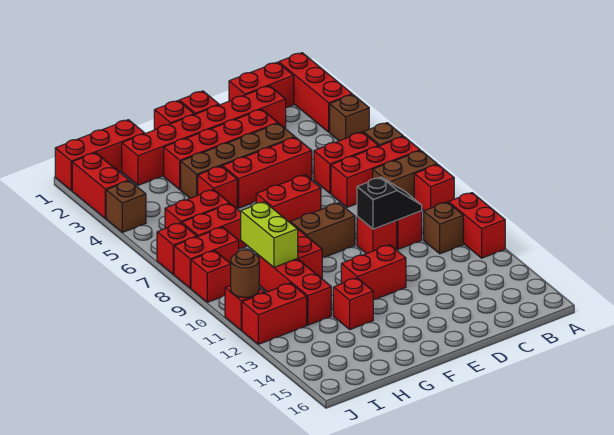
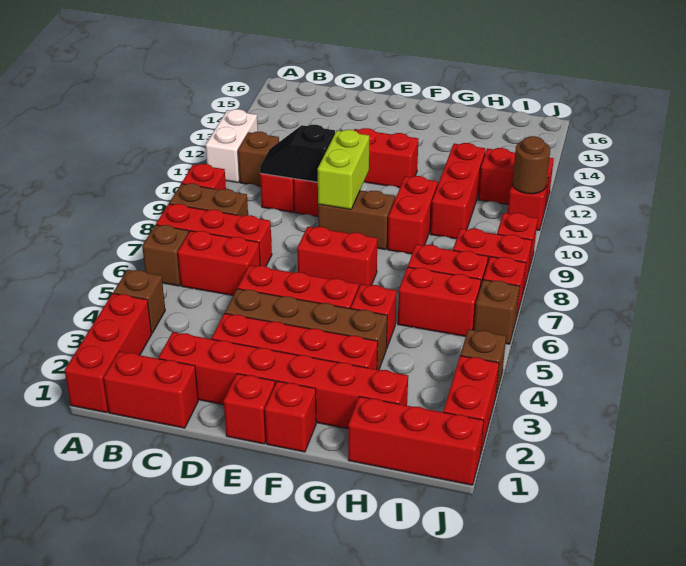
red 1x2 brick [448,193,505,258] -> white 1x2 brick [206,109,258,183]
red 1x1 brick [333,278,373,329] -> none
lime 1x2 brick [241,202,298,267] -> lime 1x2 brick moved to [317,130,369,209]
none -> brown 1x1 brick [474,280,520,344]

